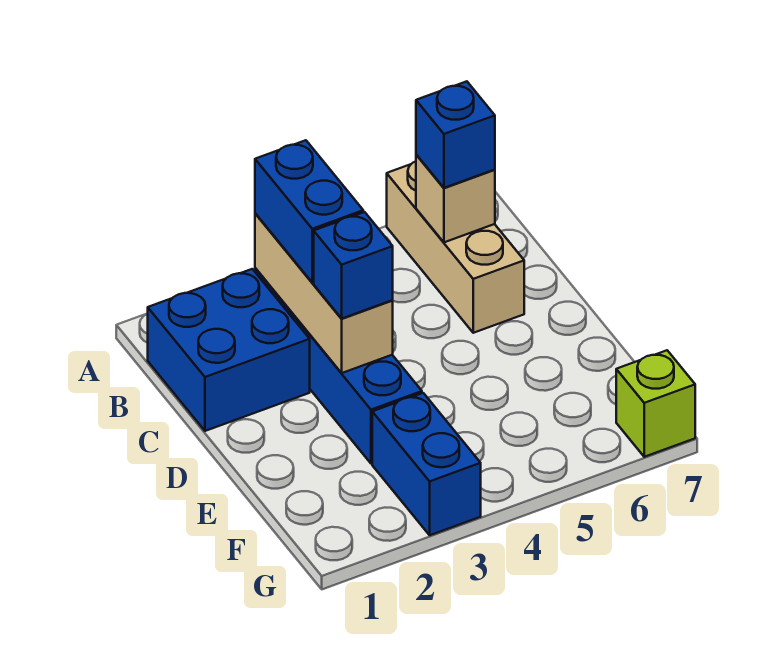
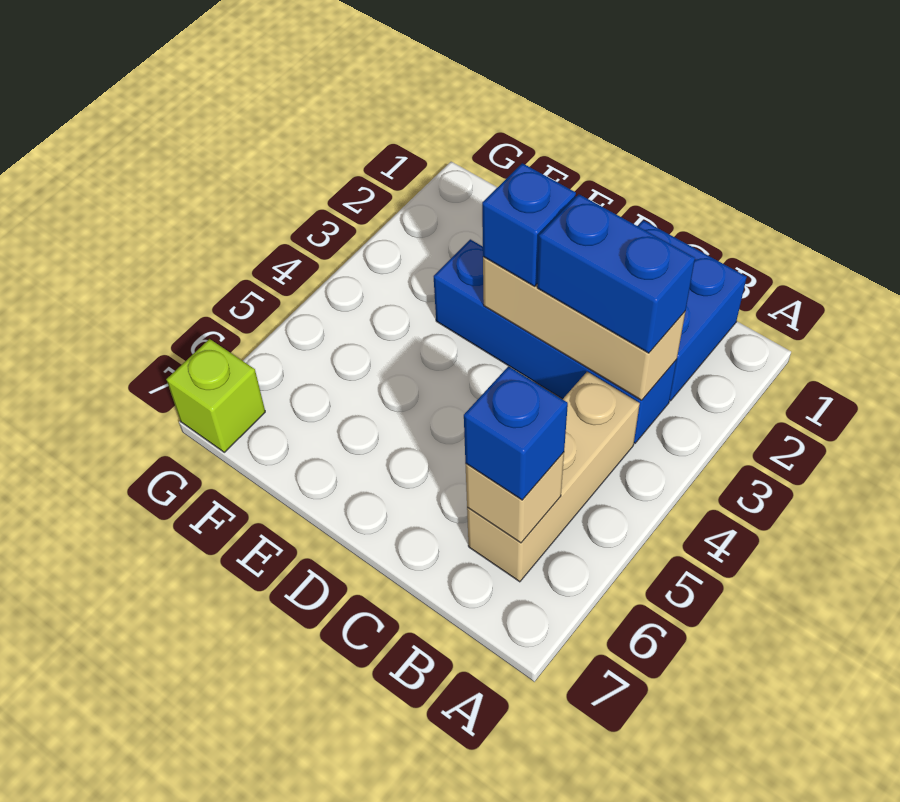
tan 1x3 brick [387,161,524,333] -> tan 1x3 brick turned to [467,372,640,582]
blue 1x2 brick [372,393,481,535] -> none

